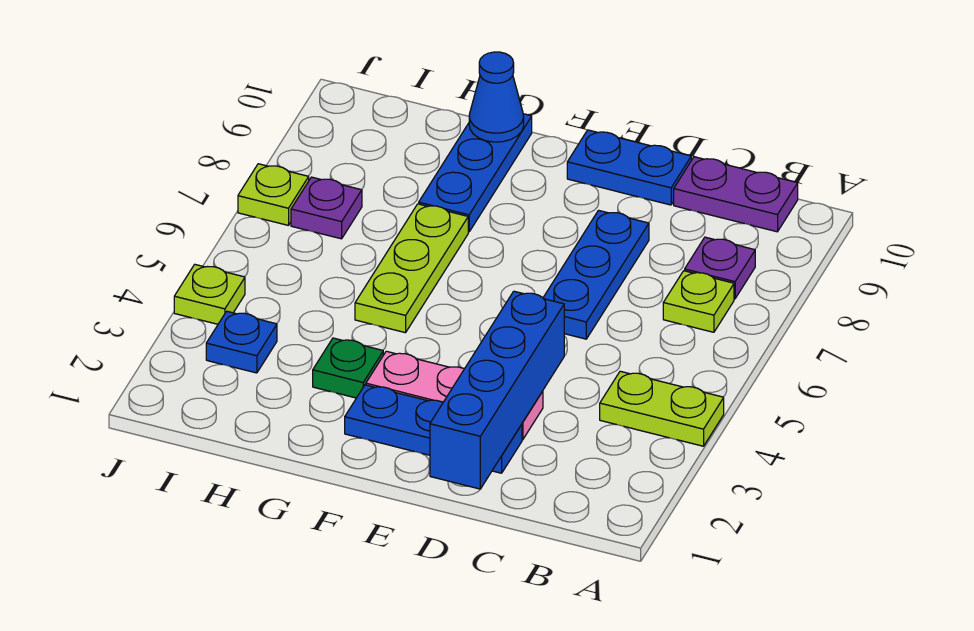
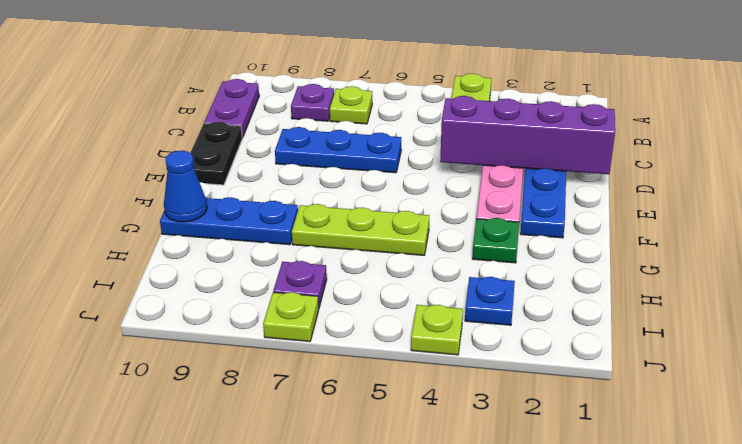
blue 1x4 brick [430,291,564,489] -> purple 1x4 brick [440,96,615,174]
blue 1x2 plate [567,130,691,205] -> black 1x2 plate [190,121,242,185]

